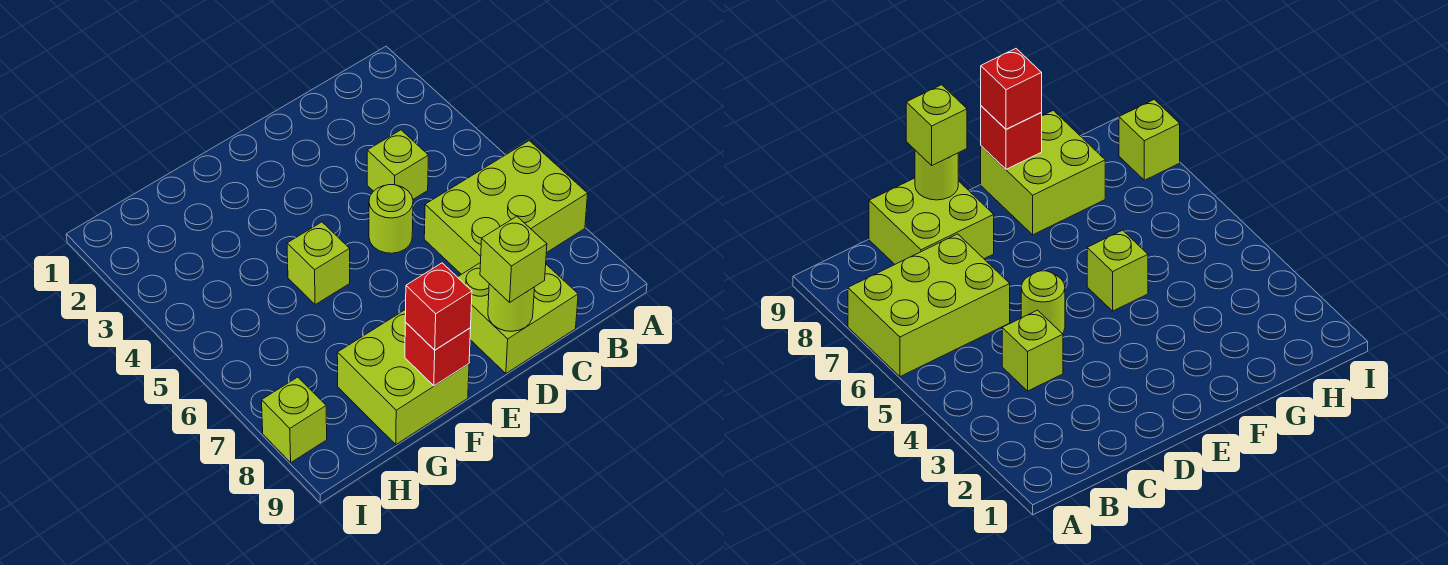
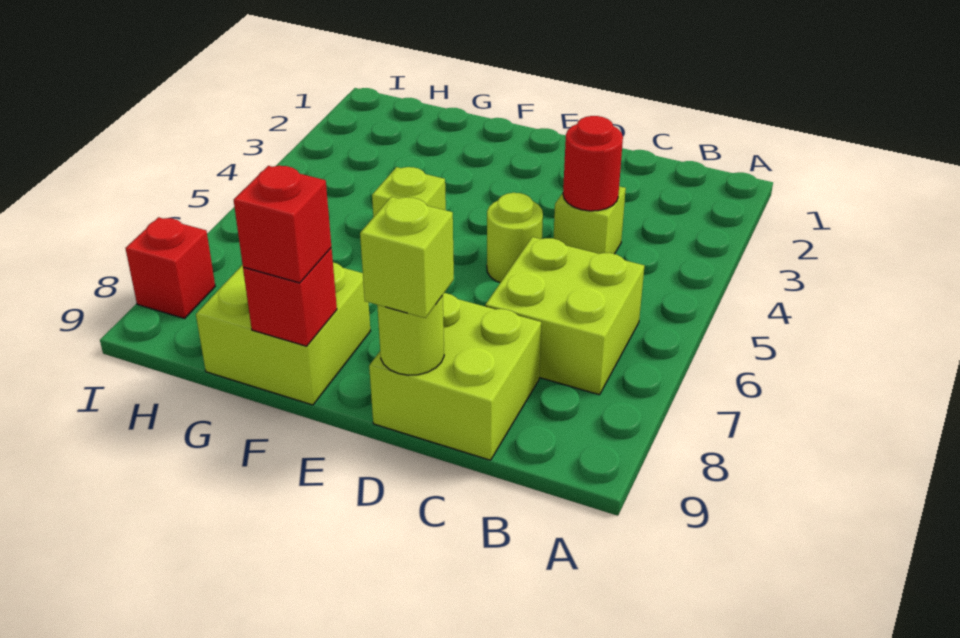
lime 2x3 brick [424,141,588,274] -> lime 2x2 brick [485,237,644,395]
none -> red 1x1 round brick [563,116,623,211]
lime 1x1 brick [262,377,327,462] -> red 1x1 brick [125,217,215,319]

